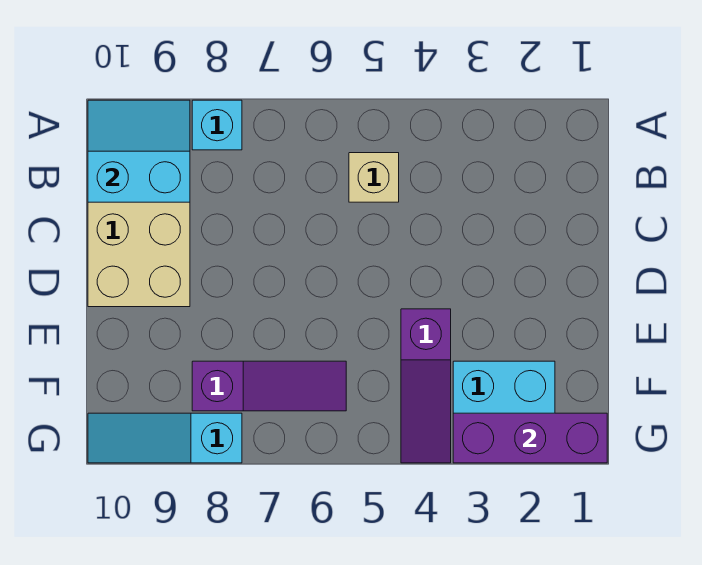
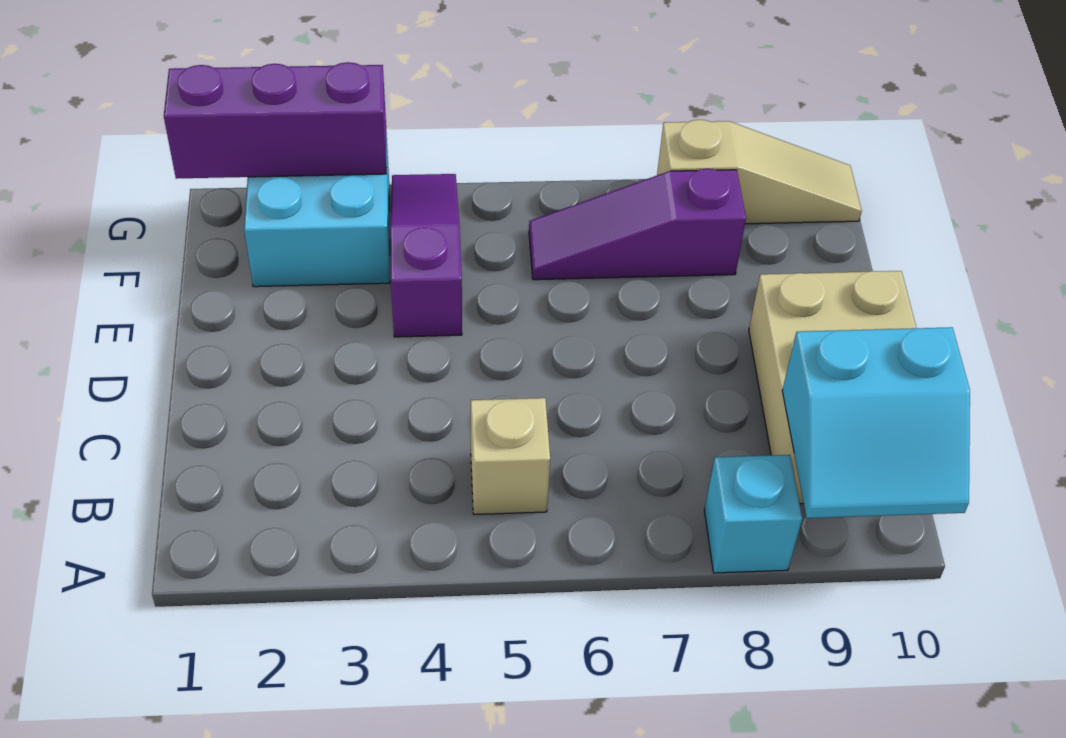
cyan 1x3 slope [88,413,242,463] -> tan 1x3 slope [657,120,862,224]

